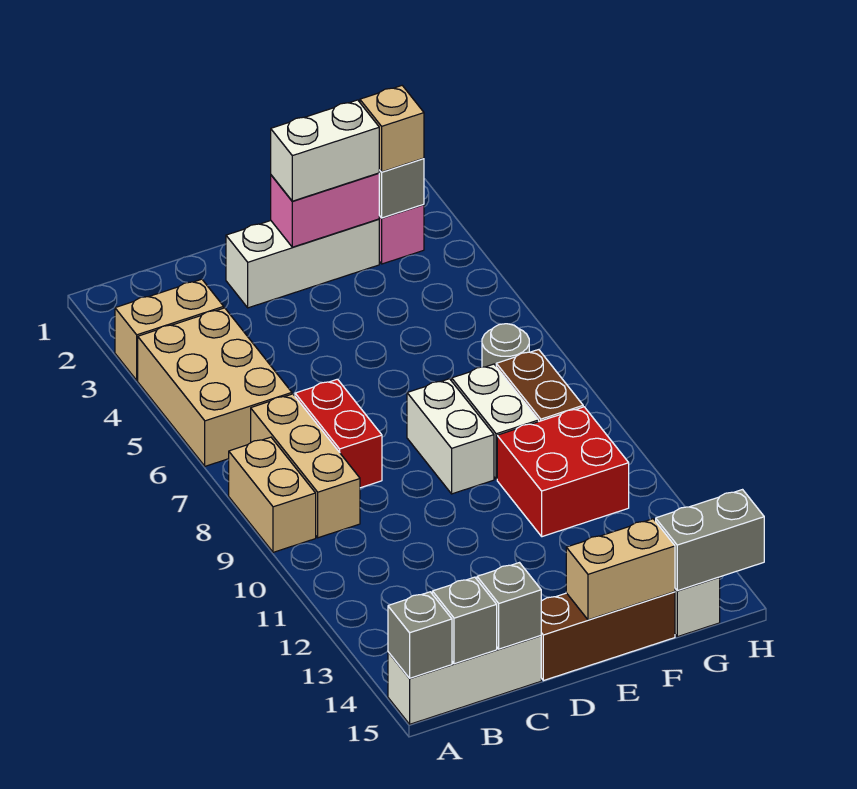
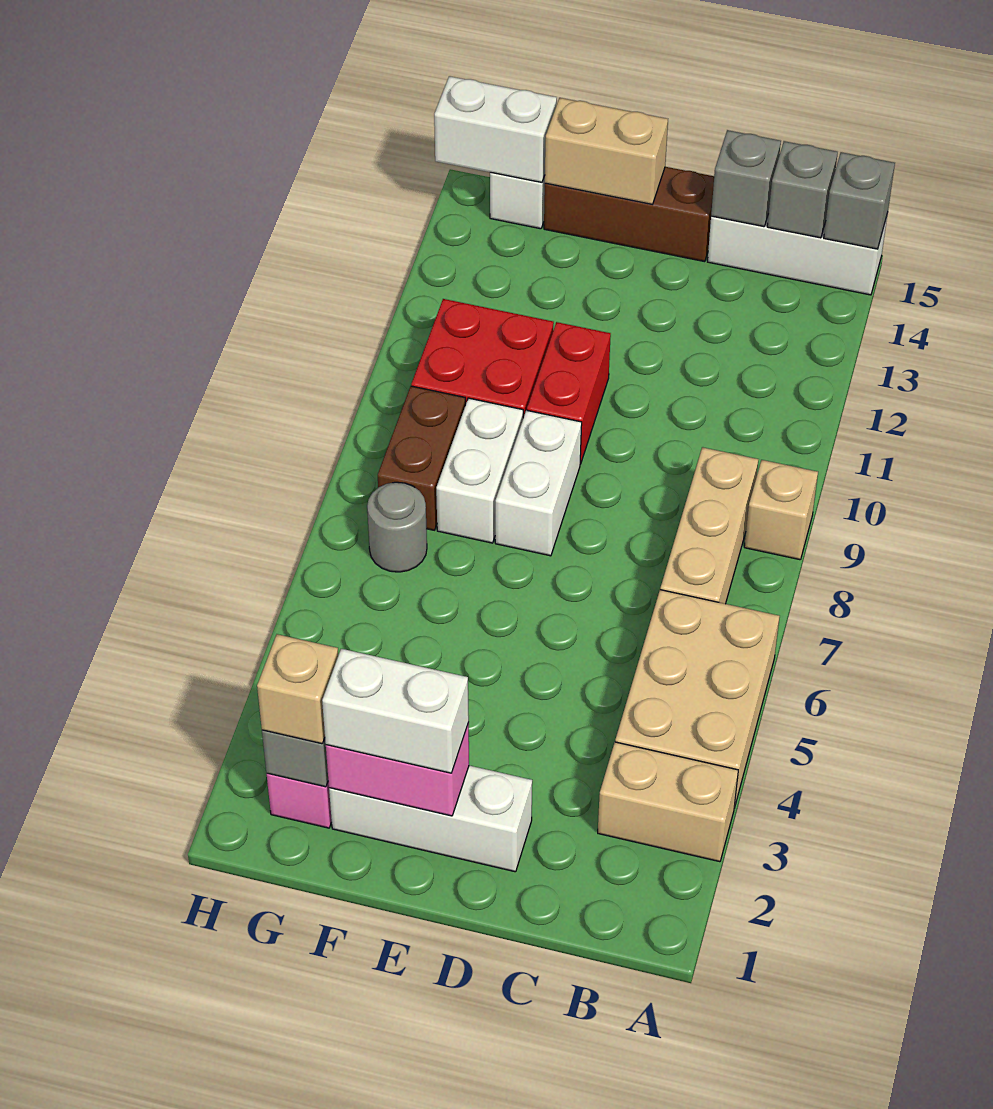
tan 1x2 brick [229,437,316,552] -> tan 1x1 brick [744,460,818,560]
red 1x2 brick [295,379,382,488] -> red 1x2 brick moved to [527,322,611,464]
grey 1x2 brick [656,490,764,591] -> white 1x2 brick [434,76,557,182]

